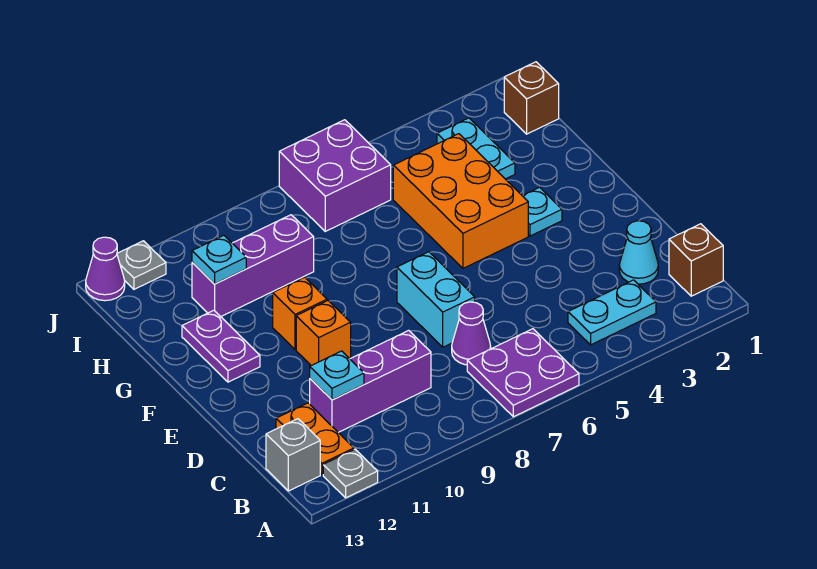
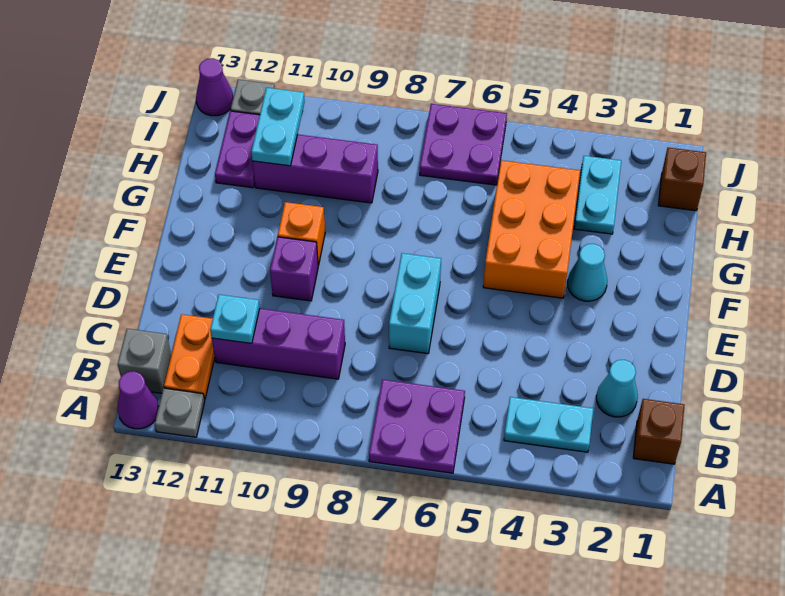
purple 1x1 cone [452,302,491,365] -> purple 1x1 cone moved to [117,371,159,429]
orange 1x1 brick [296,301,351,366] -> purple 1x1 brick [270,237,318,301]
cyan 1x1 plate [523,187,562,236] -> cyan 1x1 cone [568,244,607,301]
purple 1x2 plate [182,310,260,382] -> purple 1x2 plate moved to [215,111,260,188]
cyan 1x1 plate [192,235,246,284] -> cyan 1x2 plate [251,88,305,166]
purple 2x2 brick [279,120,391,231] -> purple 2x2 plate [420,104,507,185]

